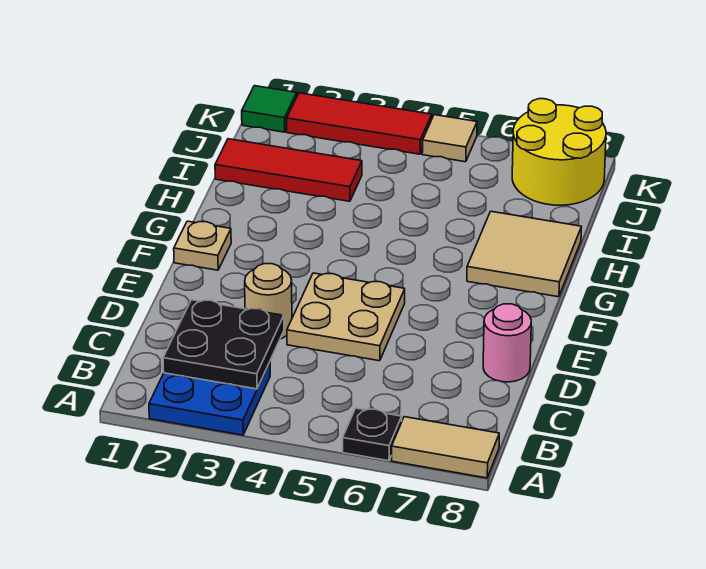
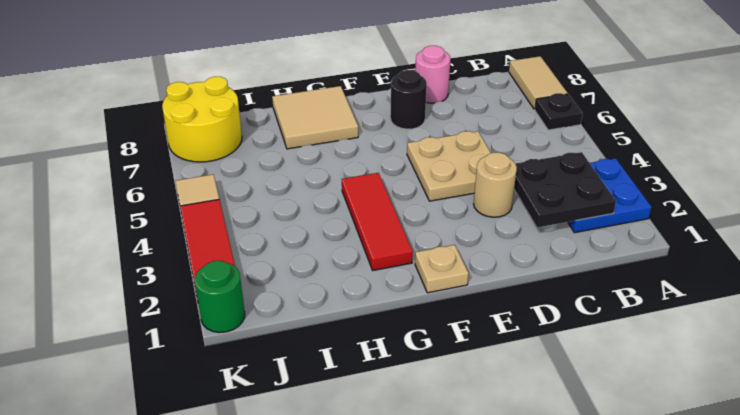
none -> black 1x1 round brick [390,70,427,129]
red 1x3 tile [215,139,362,201] -> red 1x3 tile moved to [342,173,413,270]
green 1x1 tile [242,86,297,132] -> green 1x1 round brick [195,261,245,333]

